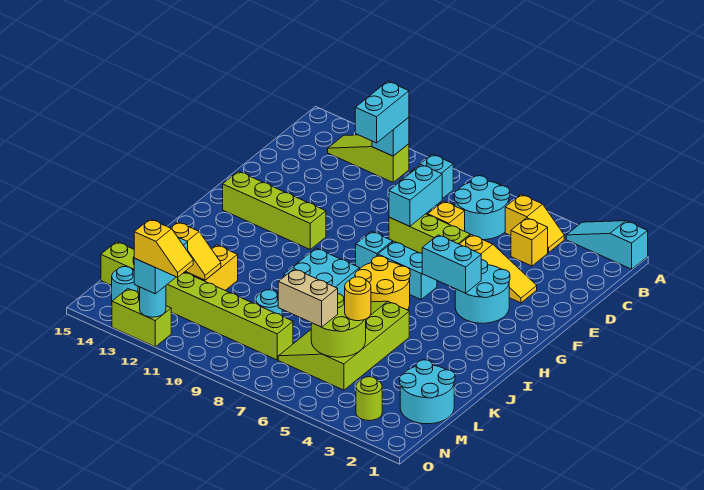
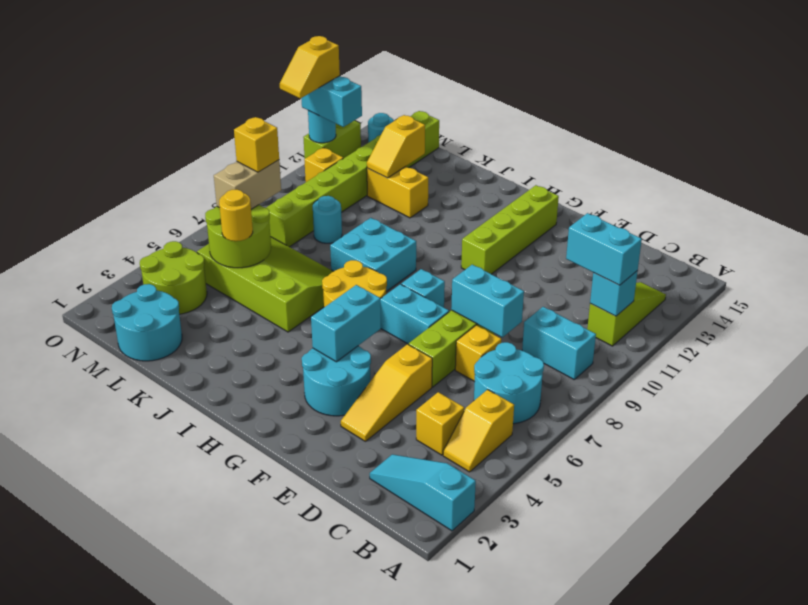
cyan 1x3 slope [566,221,648,269] -> cyan 1x3 slope turned to [370,454,476,531]
cyan 1x2 brick [378,241,437,299] -> cyan 1x2 brick turned to [380,284,449,344]
none -> yellow 1x1 brick [234,117,279,172]
lime 1x1 round brick [356,377,382,421] -> lime 2x2 round brick [140,241,207,314]
none -> yellow 1x1 brick [304,148,343,182]

